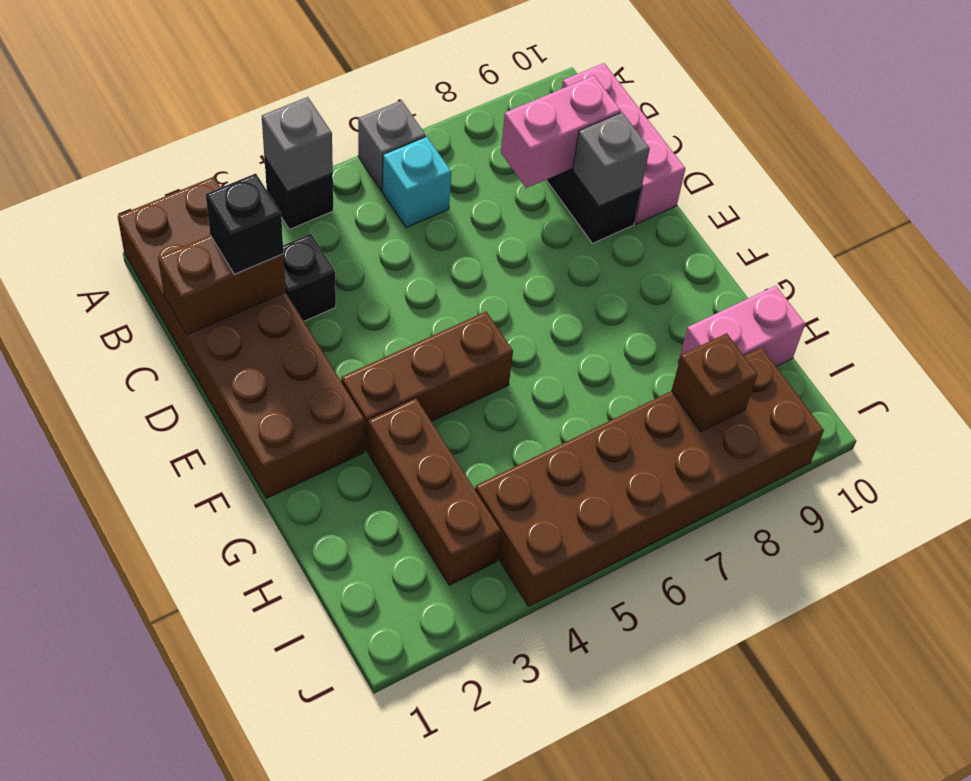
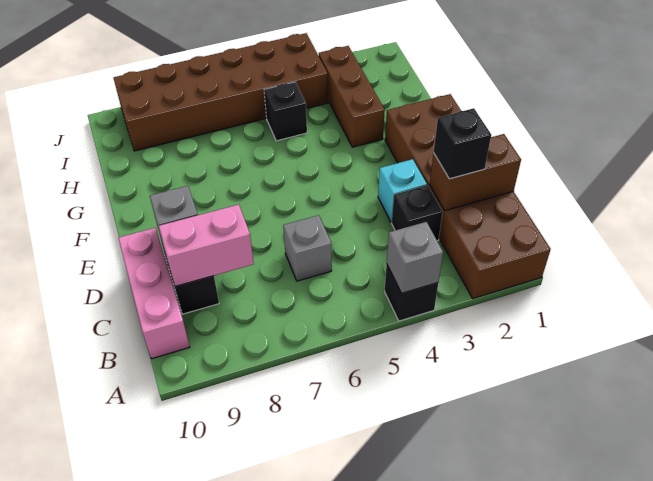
grey 1x1 brick [358,100,426,191] -> grey 1x1 brick moved to [283,215,332,281]
cyan 1x1 brick [382,137,451,228] -> cyan 1x1 brick moved to [378,159,427,222]
brown 1x3 brick [341,312,513,451] -> none
none -> black 1x1 brick [264,82,307,141]
pink 1x2 brick [678,286,805,366] -> none
brown 1x1 brick [671,333,757,432] -> none

